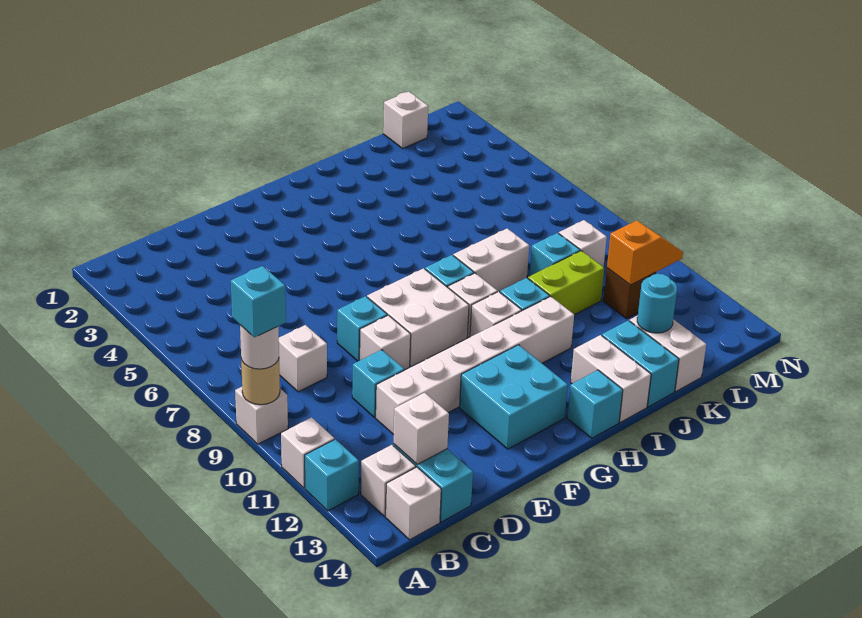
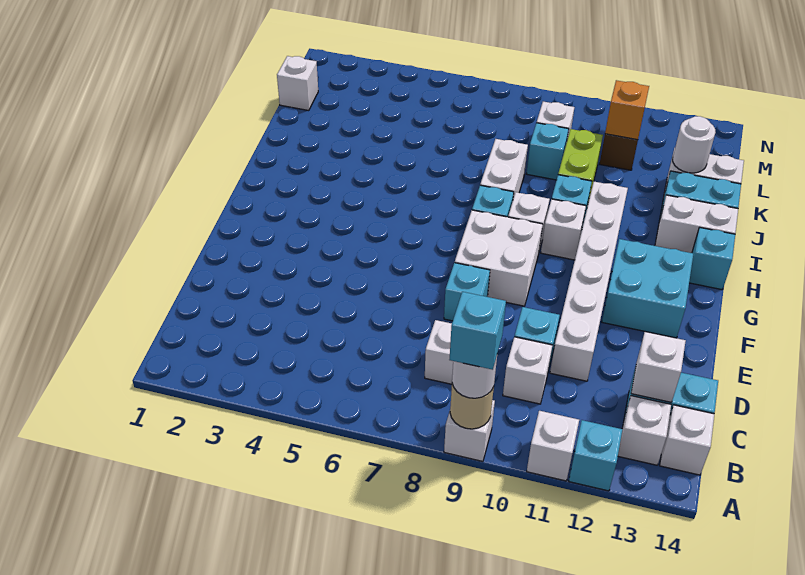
white 1x1 brick [360,315,411,370] -> white 1x1 brick moved to [503,337,553,404]
cyan 1x1 round brick [637,274,677,333] -> white 1x1 round brick [673,116,716,173]

